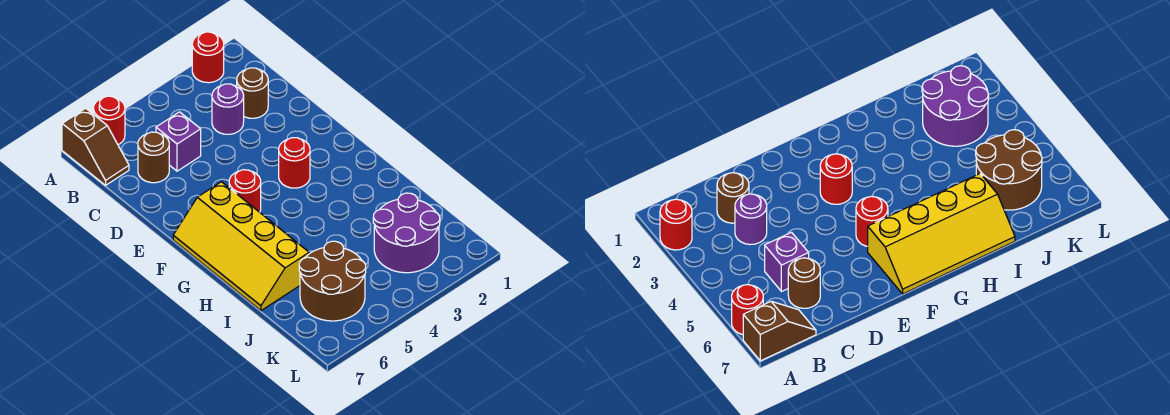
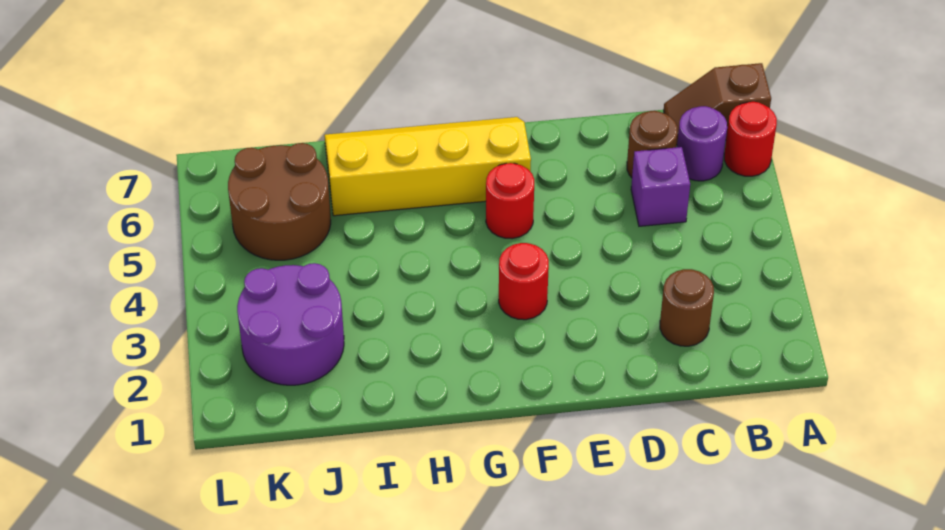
red 1x1 round brick [192,32,224,83] -> none
purple 1x1 round brick [212,84,244,134] -> purple 1x1 round brick moved to [677,106,727,181]

